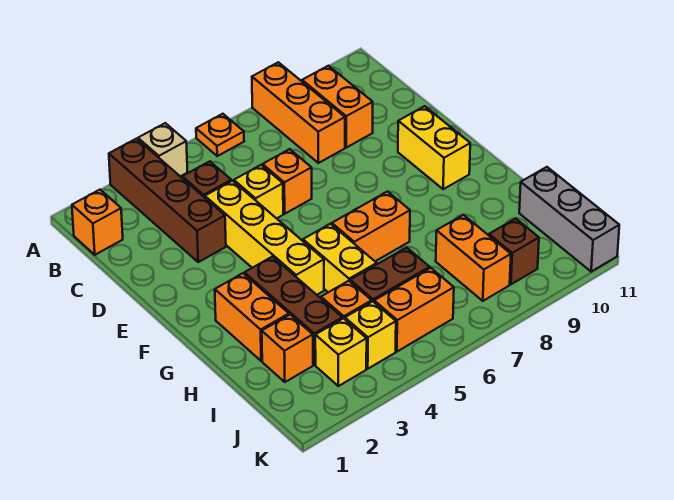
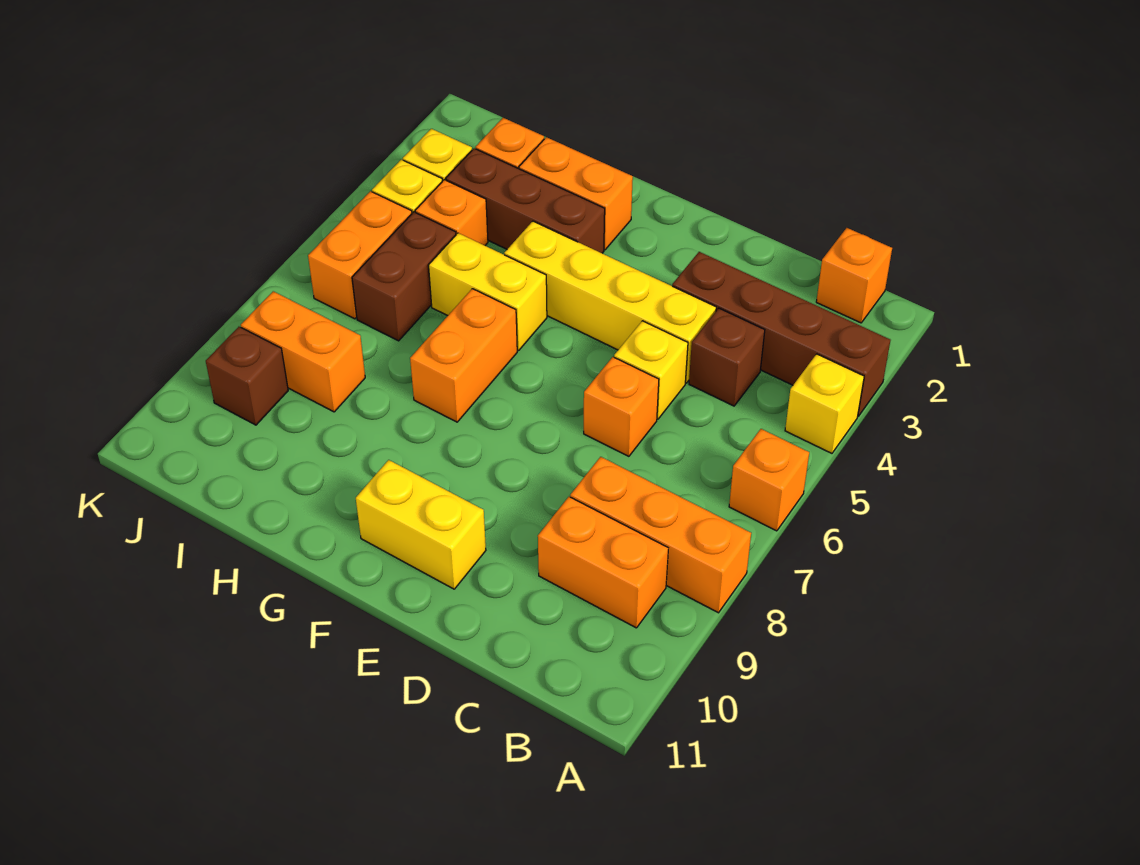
tan 1x1 brick [138,123,187,176] -> yellow 1x1 brick [785,354,864,453]
orange 1x1 plate [196,114,244,156] -> orange 1x1 brick [729,429,809,531]
grey 1x3 brick [519,167,619,272] -> none

